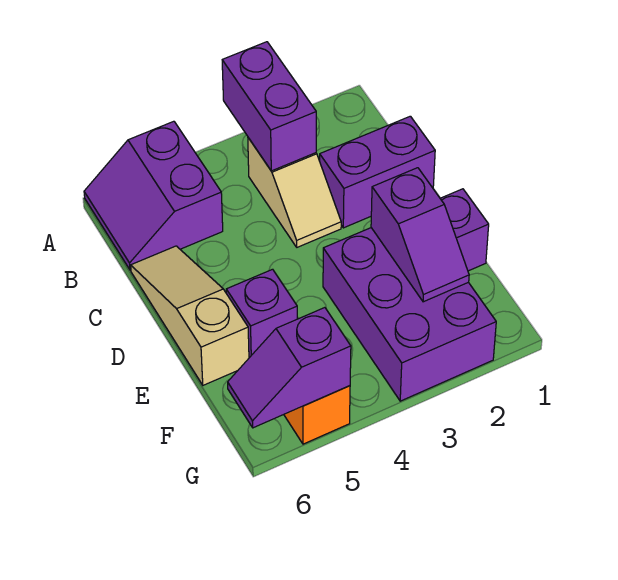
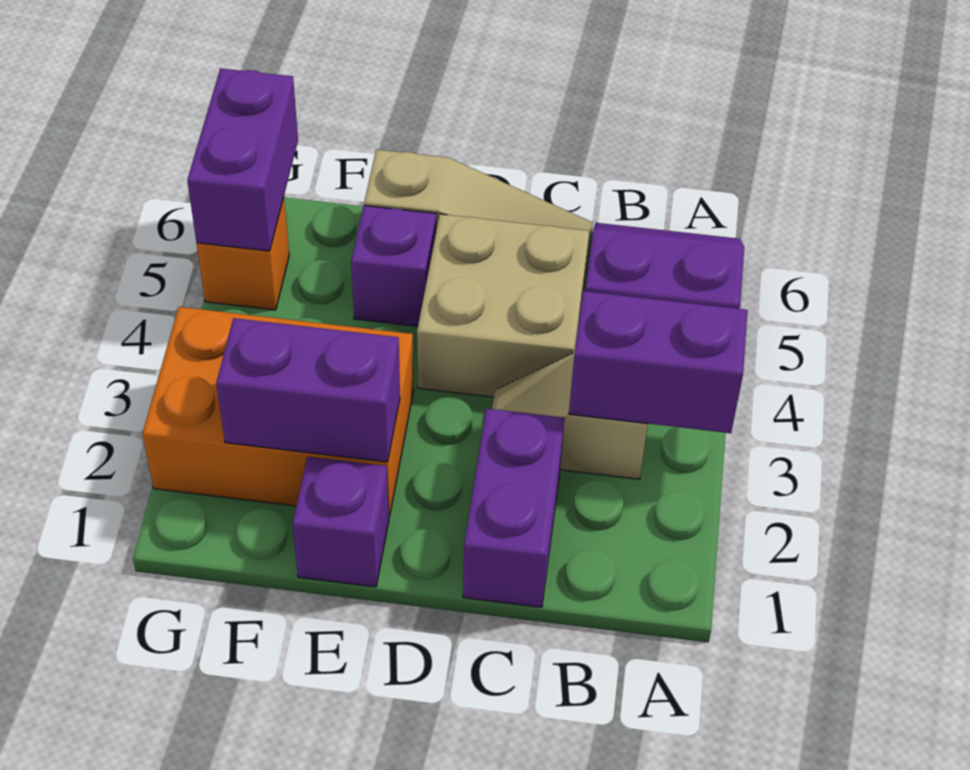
none -> tan 2x2 brick [417,214,589,397]
purple 2x3 brick [323,228,496,401] -> orange 2x3 brick [142,307,414,517]
purple 1x2 slope [371,168,469,302] -> purple 1x2 brick [216,318,400,462]
purple 1x2 slope [228,308,351,428] -> purple 1x2 brick [187,68,298,251]

